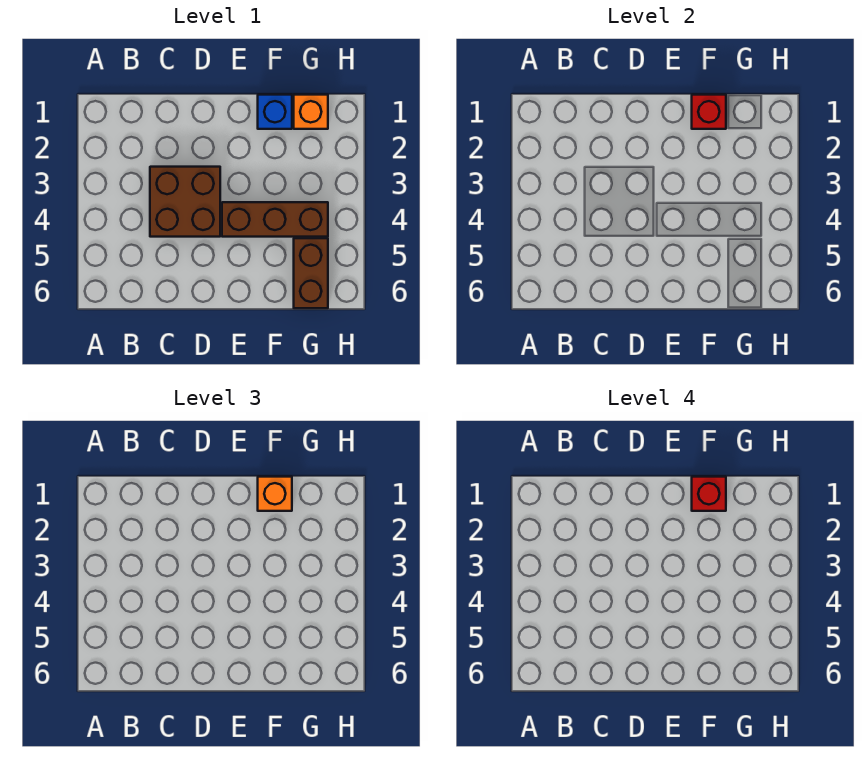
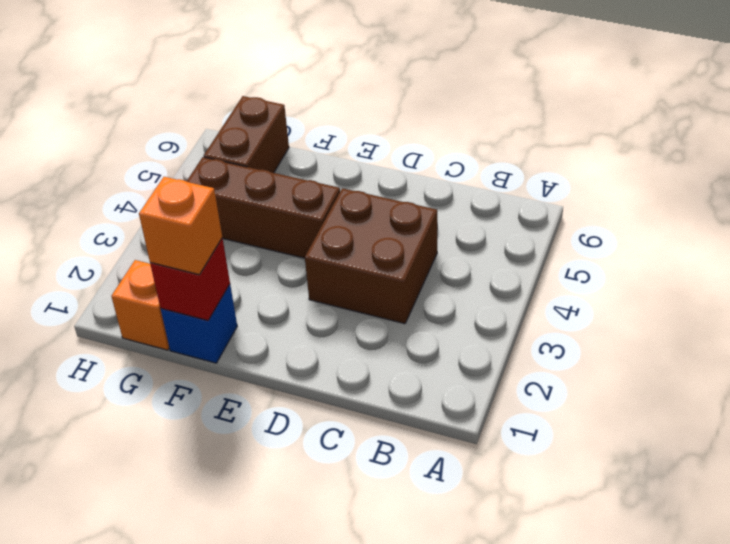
red 1x1 brick [692,477,726,511] -> none

